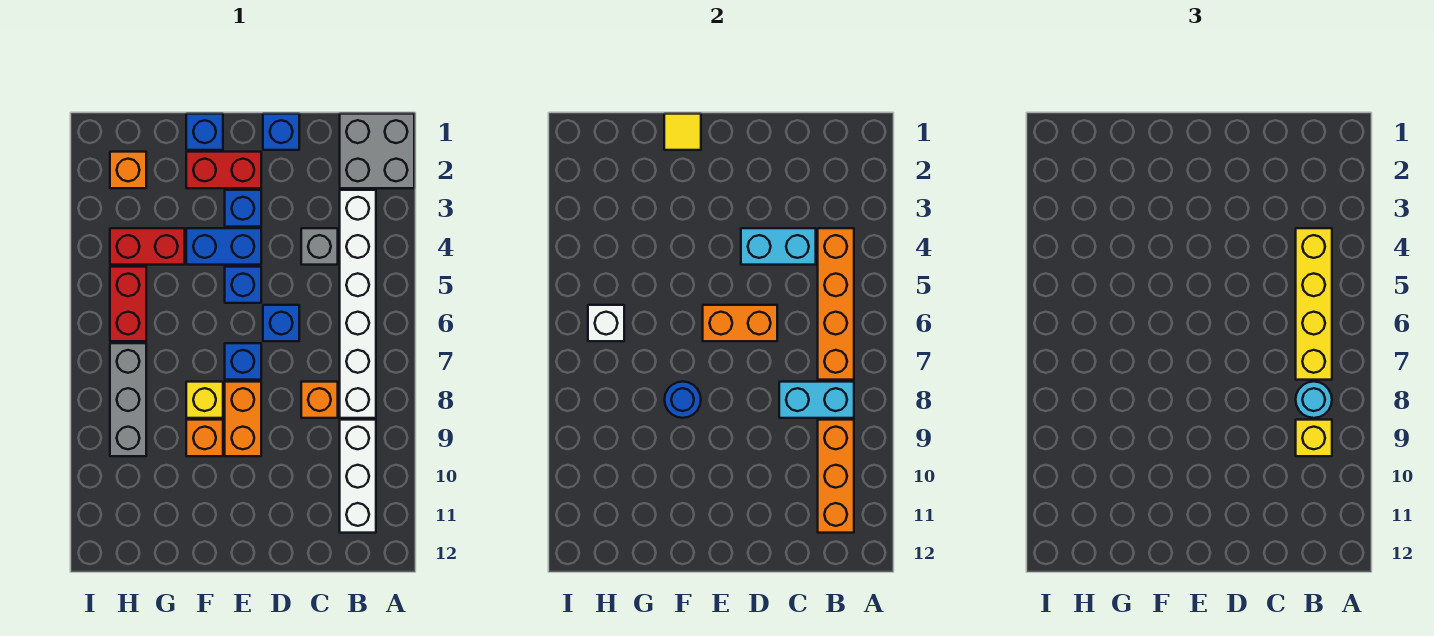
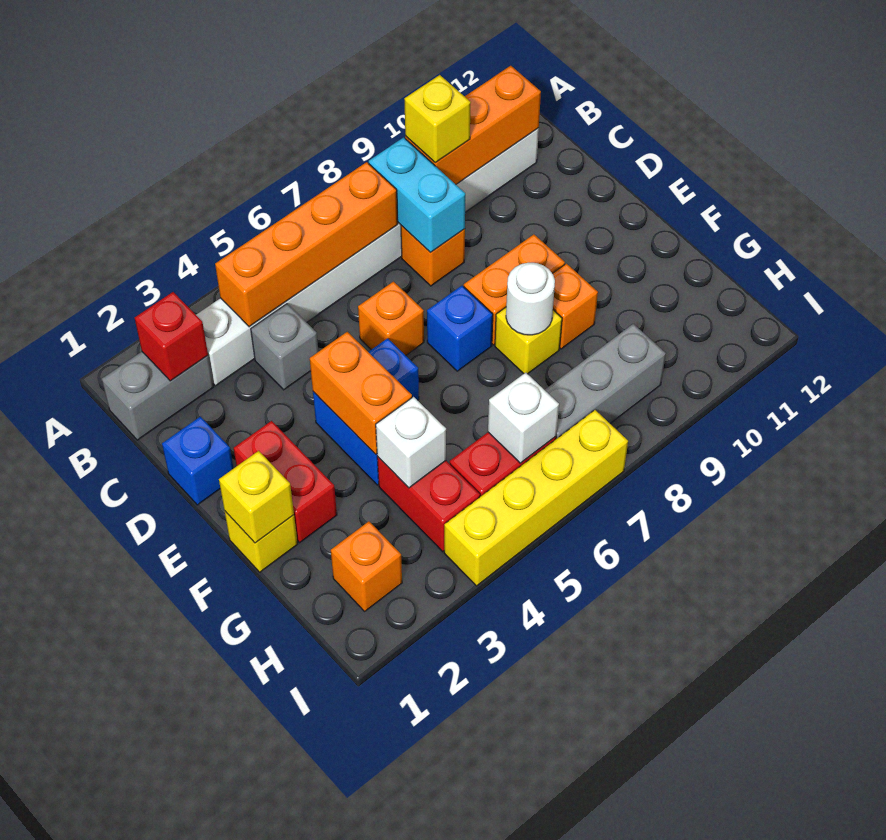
grey 2x2 brick [340,114,414,188] -> grey 1x2 brick [102,352,214,440]
none -> red 1x1 brick [135,292,208,381]
yellow 1x4 brick [1296,228,1332,380] -> yellow 1x4 brick moved to [444,410,628,586]
cyan 1x1 round brick [1296,382,1332,418] -> none
cyan 1x2 brick [741,228,816,265] -> none
blue 1x1 brick [263,305,299,341] -> orange 1x1 brick [358,282,424,355]
orange 1x2 brick [703,305,777,341] -> orange 1x2 brick moved to [310,332,412,454]
blue 1x1 brick [225,190,261,227] -> none
blue 1x1 brick [186,114,223,150] -> yellow 1x1 brick [225,511,298,572]
yellow 1x1 tile [664,114,701,150] -> yellow 1x1 brick [219,451,294,543]
blue 1x1 round brick [665,382,701,418] -> white 1x1 round brick [506,263,555,335]
none -> white 1x1 brick [376,397,446,488]

